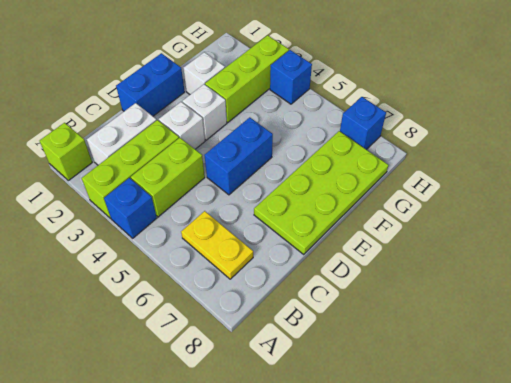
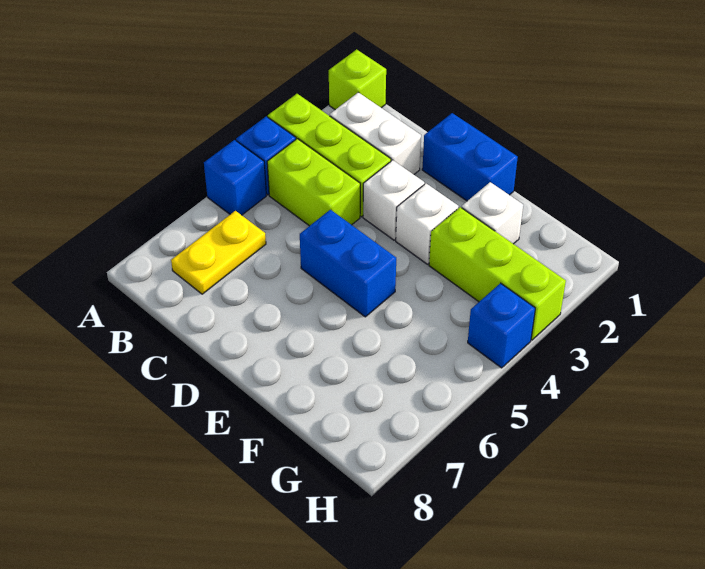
lime 2x4 plate [254,131,389,254] -> none
blue 1x1 brick [340,97,386,150] -> blue 1x1 brick moved to [204,140,266,215]

